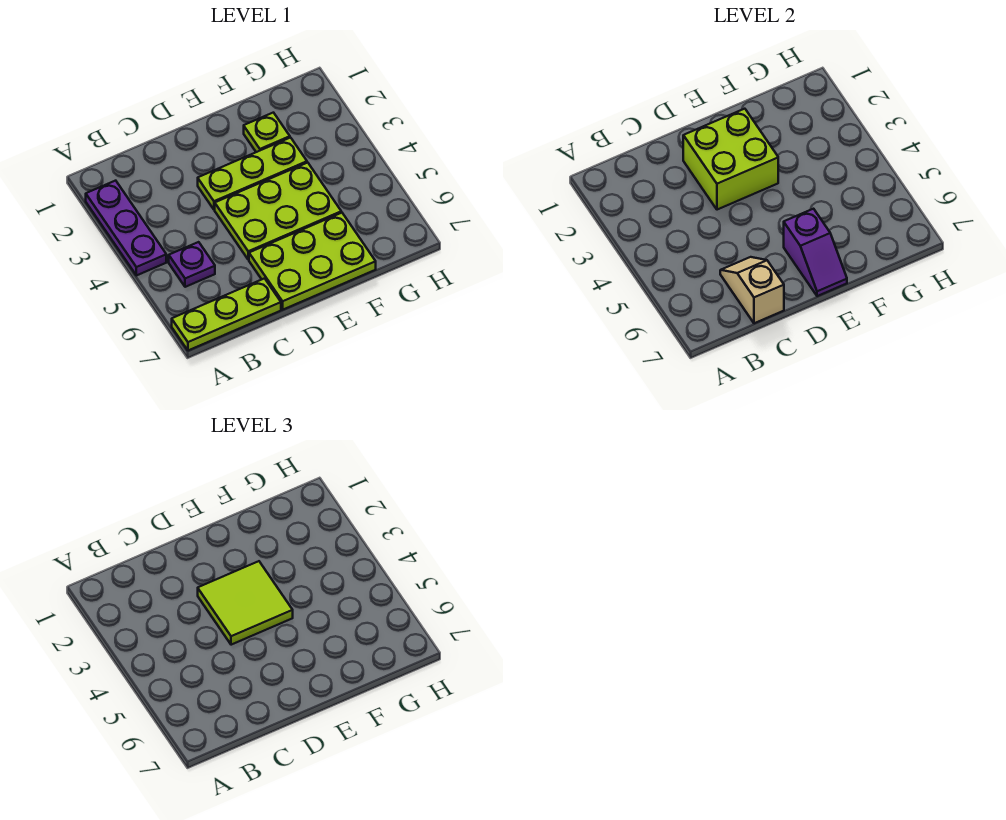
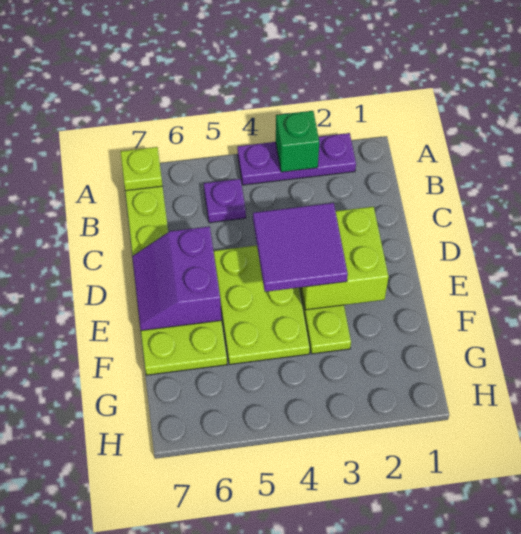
none -> green 1x1 brick [276,111,319,172]
tan 1x2 slope [720,257,784,323] -> none
lime 2x2 tile [198,561,293,645] -> purple 2x2 tile [253,203,348,292]
purple 1x2 slope [784,209,847,296] -> purple 2x2 slope [132,226,221,331]
lime 1x1 plate [244,113,290,152] -> lime 1x1 plate moved to [121,147,163,191]

